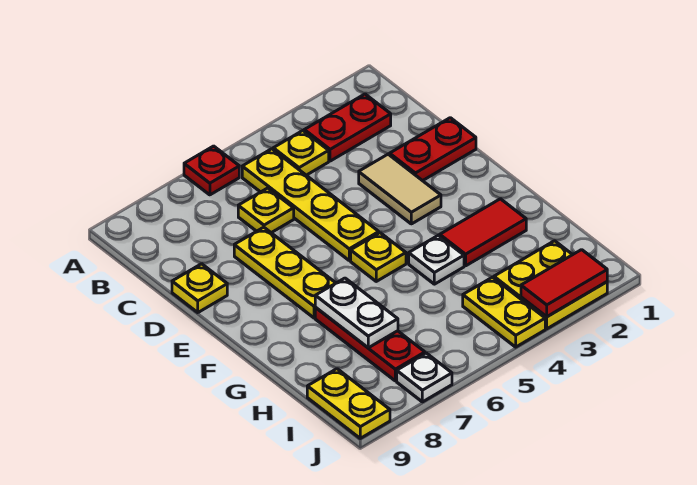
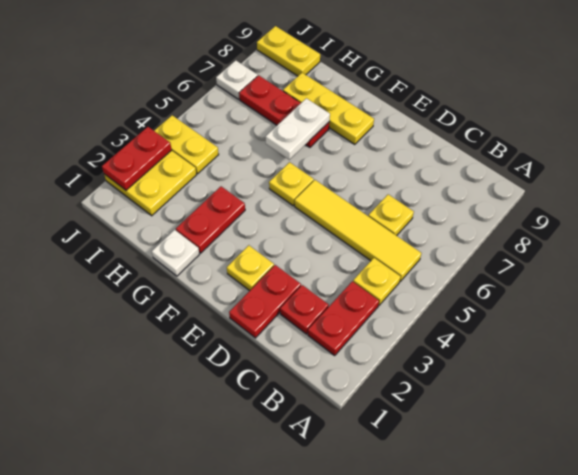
red 1x1 plate [184,146,239,195] -> red 1x1 plate moved to [280,285,329,334]
yellow 1x4 plate [242,149,379,260] -> yellow 1x4 tile [295,180,421,281]
tan 1x2 tile [359,154,441,224] -> none
yellow 1x3 plate [234,227,336,318] -> yellow 1x3 plate moved to [283,73,374,145]
yellow 1x1 plate [172,264,227,312] -> yellow 1x1 plate moved to [227,245,274,291]
red 1x2 tile [440,199,526,266] -> red 1x2 plate [176,186,245,253]
white 1x1 plate [409,235,464,284] -> white 1x1 plate moved to [152,230,200,276]
white 1x2 plate [315,278,398,348] -> white 1x2 plate turned to [266,98,330,160]
red 1x2 tile [521,250,607,317] -> red 1x2 plate [102,127,172,190]

